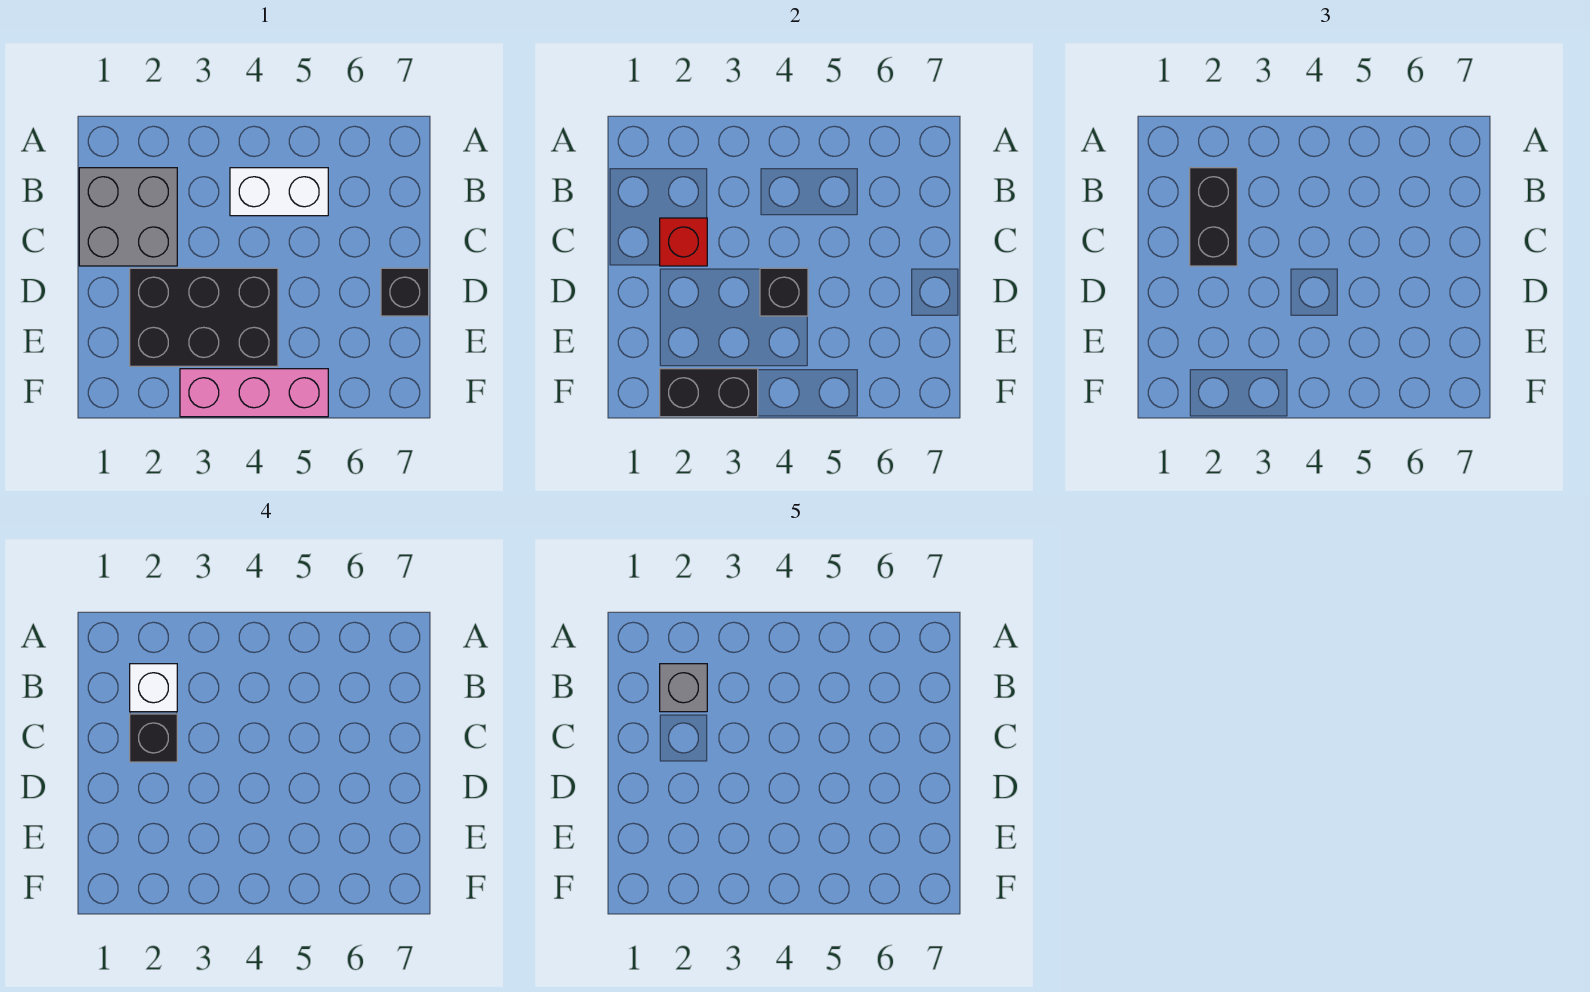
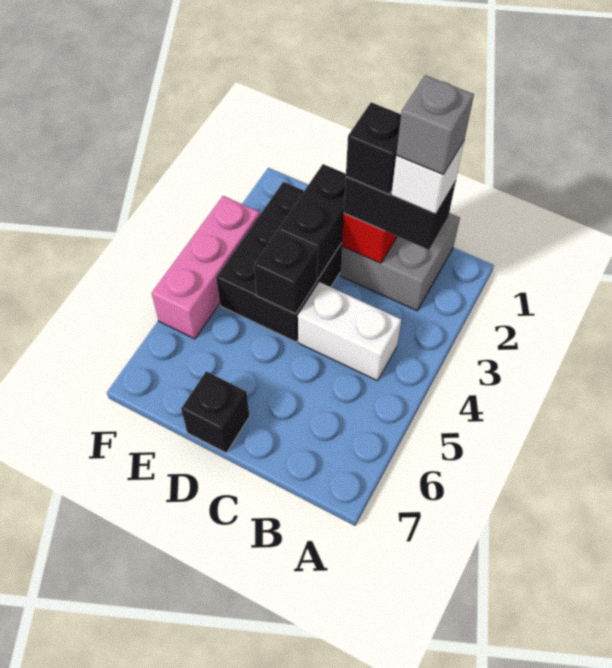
white 1x2 brick [230,168,328,216] -> white 1x2 brick turned to [298,282,401,381]
black 1x2 brick [660,369,758,417] -> black 1x2 brick moved to [278,164,346,279]

